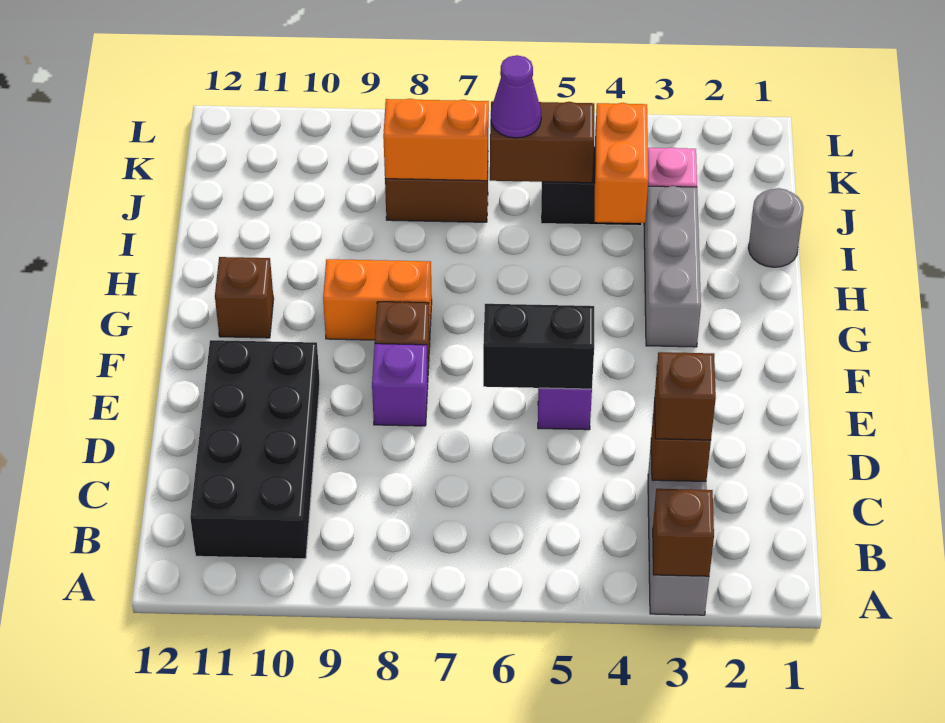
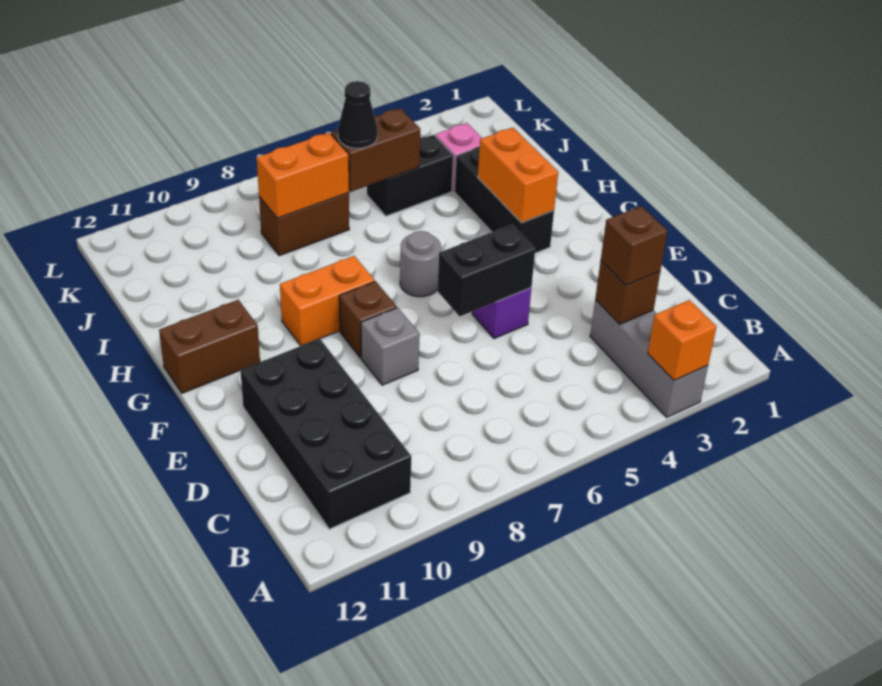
brown 1x1 brick [653,489,714,576] -> orange 1x1 brick [648,300,716,380]
purple 1x1 brick [372,344,428,426] -> grey 1x1 brick [361,308,420,385]
grey 1x3 brick [644,186,701,347] -> black 1x3 brick [454,147,554,253]
brown 1x1 brick [215,257,274,338] -> brown 1x2 brick [159,300,260,393]
grey 1x1 round brick [748,188,804,267] -> grey 1x1 round brick moved to [400,231,441,297]
orange 1x2 brick [595,103,648,223] -> orange 1x2 brick moved to [478,128,558,223]
purple 1x1 cone [491,55,541,138] -> black 1x1 cone [338,81,377,148]

